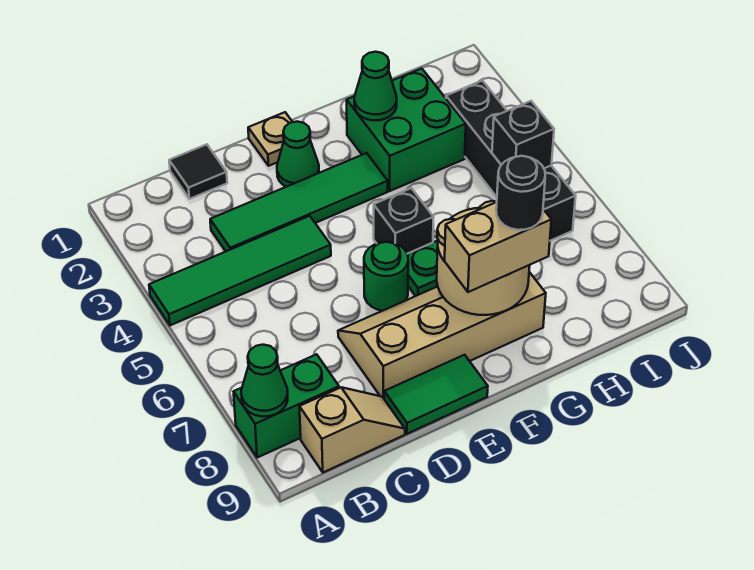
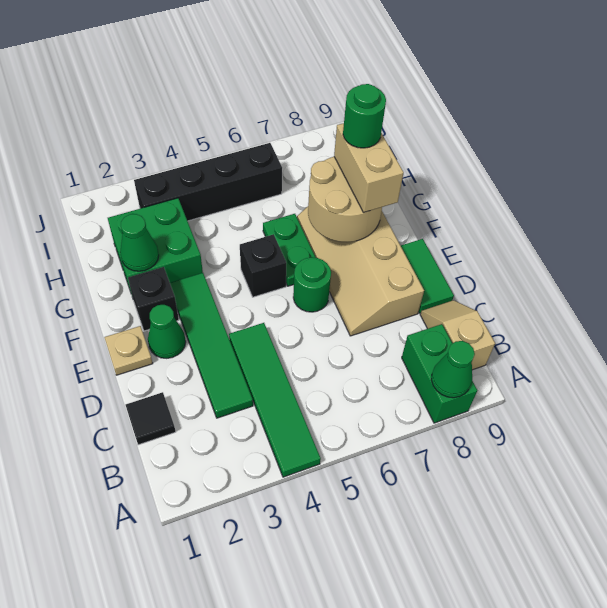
black 1x1 round brick [496,156,545,230] -> green 1x1 round brick [343,84,386,148]
black 1x1 brick [492,101,554,168] -> black 1x1 brick moved to [128,267,179,331]

